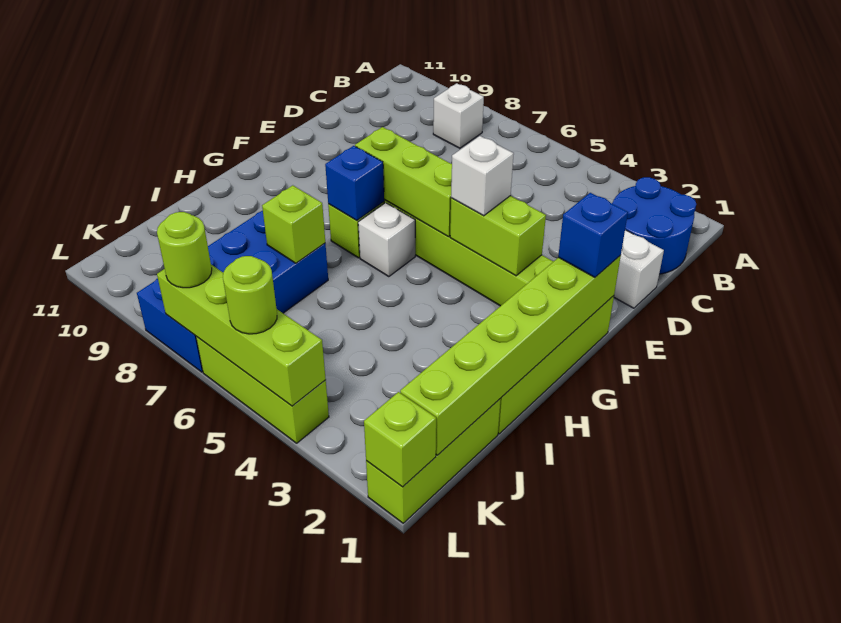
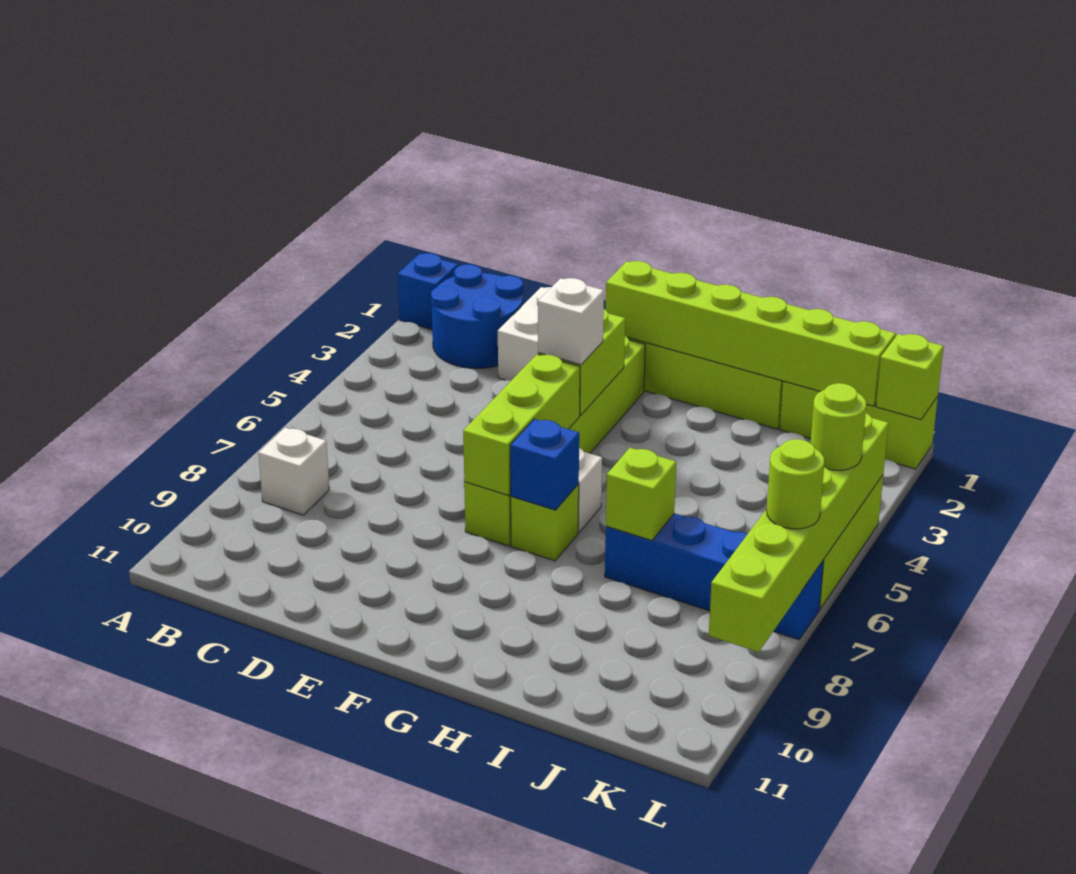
blue 1x1 brick [558,193,628,277] -> blue 1x1 brick moved to [398,253,458,329]
blue 2x4 brick [137,210,328,372] -> blue 1x4 brick [605,514,824,640]
lime 1x4 brick [157,265,326,406] -> lime 1x6 brick [709,413,889,652]

